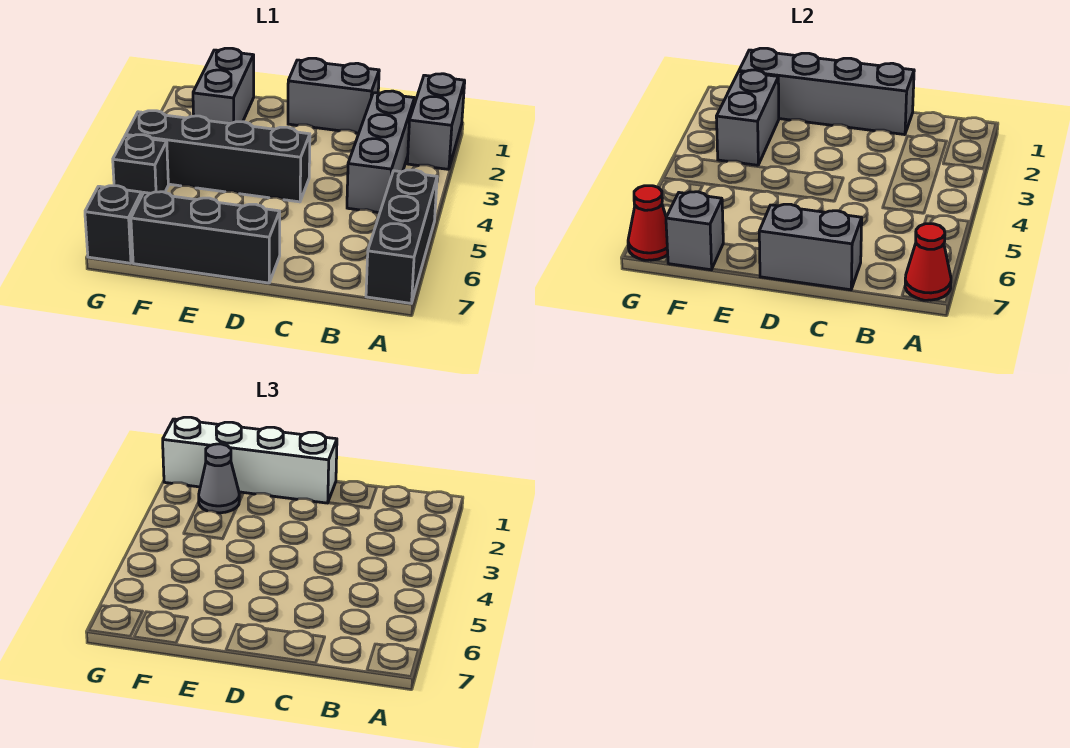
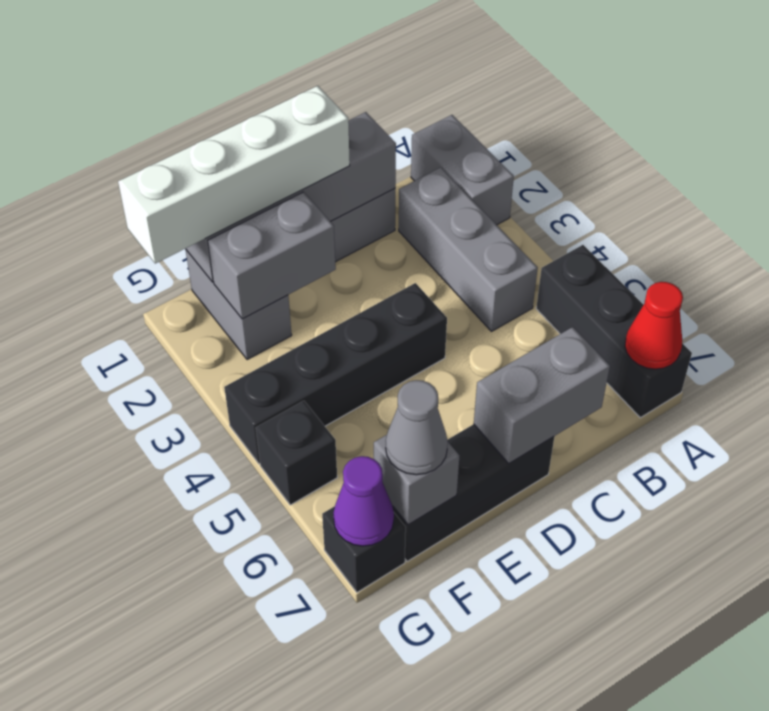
grey 1x2 brick [716,70,779,165] -> grey 1x2 brick turned to [208,192,336,319]
grey 1x1 cone [199,444,239,513] -> grey 1x1 cone moved to [386,380,448,475]
red 1x1 cone [628,186,668,260] -> purple 1x1 cone [333,456,394,546]

